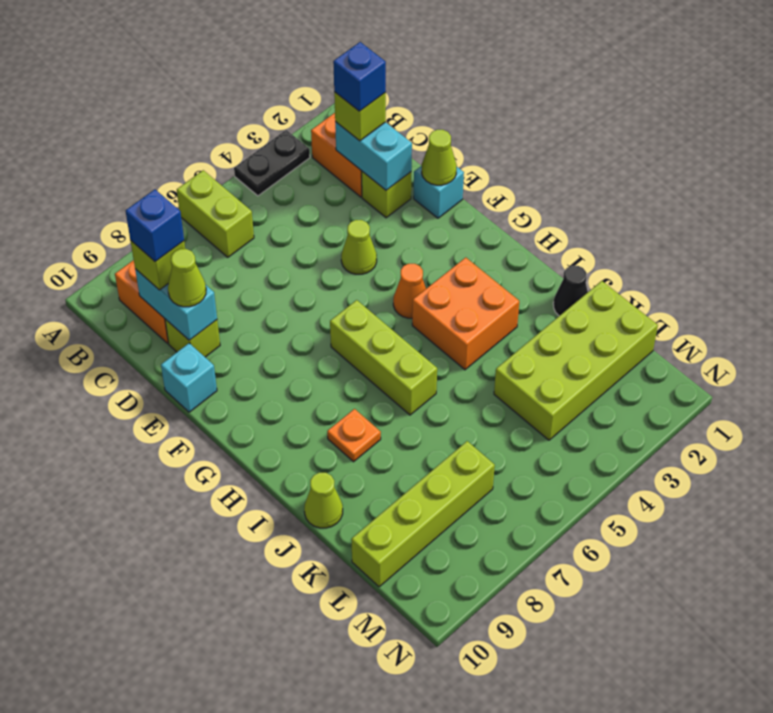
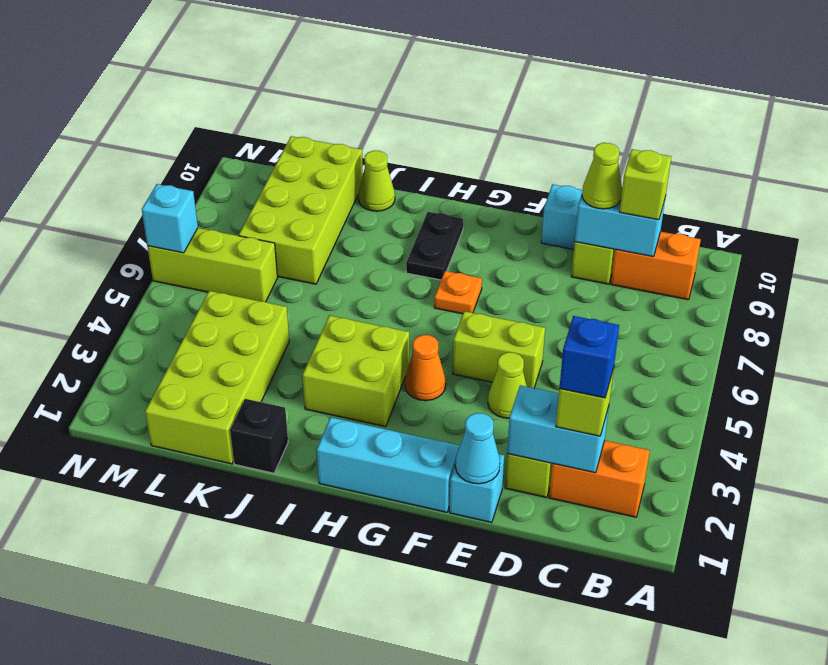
black 1x2 plate [234,130,310,196] -> black 1x2 plate moved to [406,212,463,280]
lime 1x2 brick [177,170,254,257] -> lime 1x2 brick moved to [453,311,545,388]
blue 1x1 brick [126,189,184,262] -> none
lime 1x1 cone [422,130,457,185] -> cyan 1x1 cone [455,413,500,484]
none -> cyan 1x3 brick [317,417,460,512]
lime 1x3 brick [330,300,437,415] -> lime 1x3 brick moved to [147,228,278,302]
orange 2x2 brick [412,258,519,370] -> lime 2x2 brick [302,315,409,427]
orange 1x1 plate [327,409,381,462] -> orange 1x1 plate moved to [434,271,482,314]
black 1x1 cone [553,266,588,316] -> black 1x1 brick [230,399,288,473]
lime 1x4 brick [351,441,495,587] -> lime 2x4 brick [239,136,363,284]
none -> cyan 1x1 brick [142,184,198,253]

